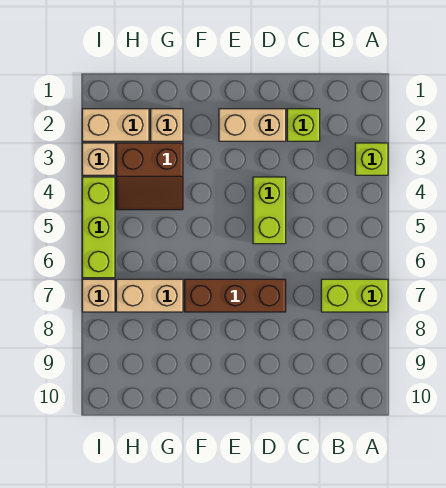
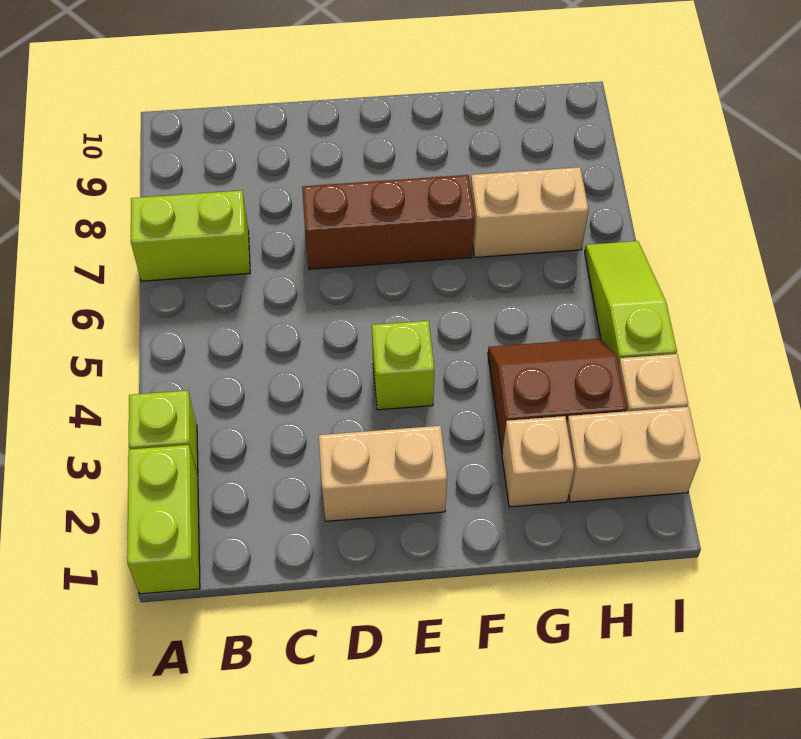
lime 1x1 brick [287,109,320,141] -> lime 1x1 brick moved to [372,321,434,410]
lime 1x2 brick [253,177,286,244] -> lime 1x2 brick moved to [127,445,200,594]
lime 1x3 brick [82,177,115,278] -> lime 1x3 slope [585,241,677,364]
tan 1x1 brick [82,279,115,312] -> none

